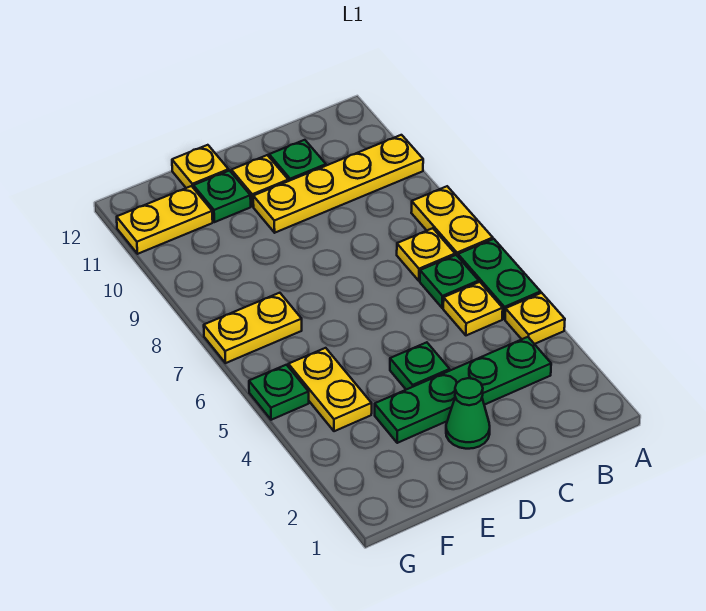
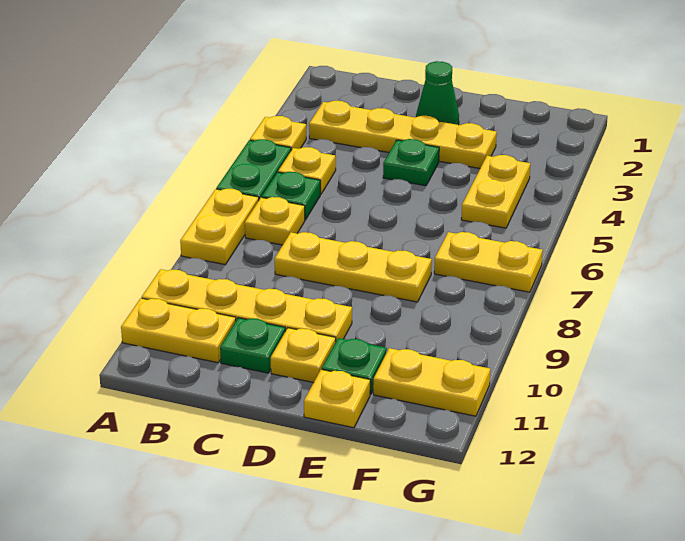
none -> yellow 1x2 plate [121,298,236,363]
green 1x4 plate [375,337,551,443] -> yellow 1x4 plate [309,101,497,169]
none -> yellow 1x3 plate [275,232,432,302]
green 1x1 plate [249,365,309,420] -> none

